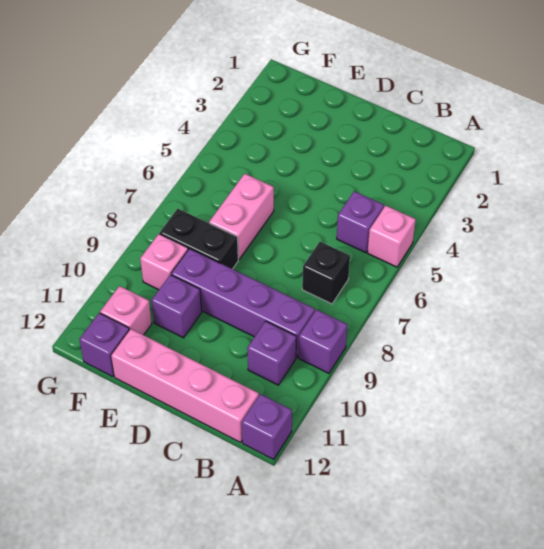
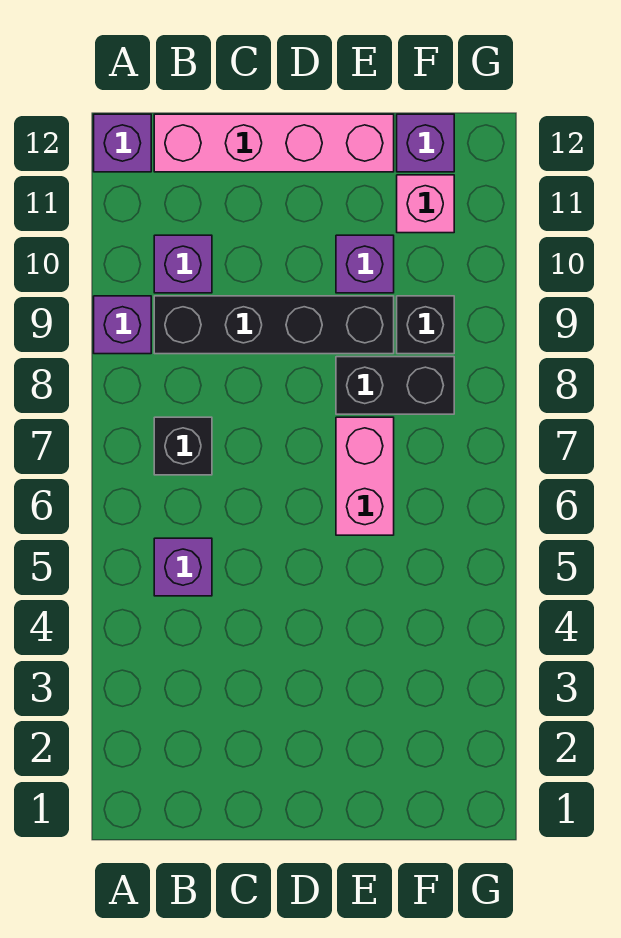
pink 1x1 brick [368,205,416,267] -> none
purple 1x4 brick [171,249,315,357] -> black 1x4 brick [154,296,394,354]
pink 1x1 brick [140,234,188,290] -> black 1x1 brick [397,296,454,354]

